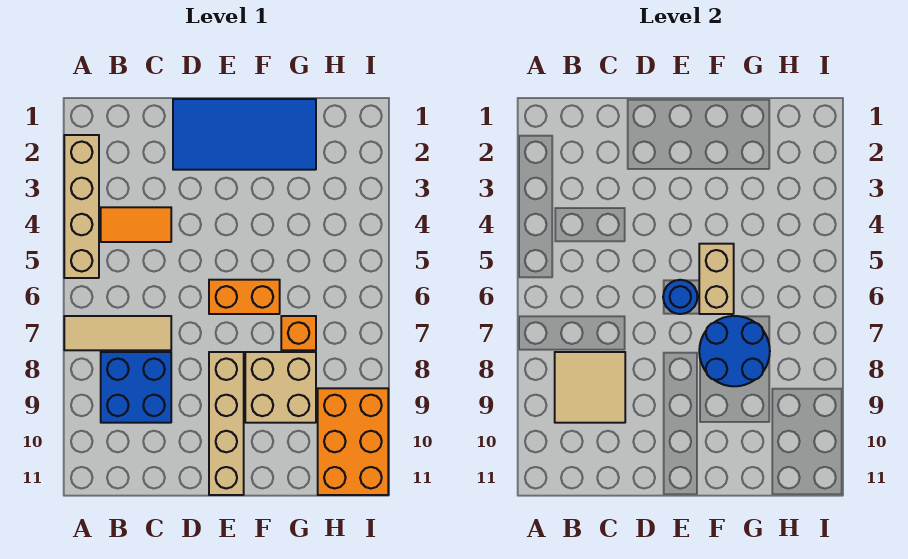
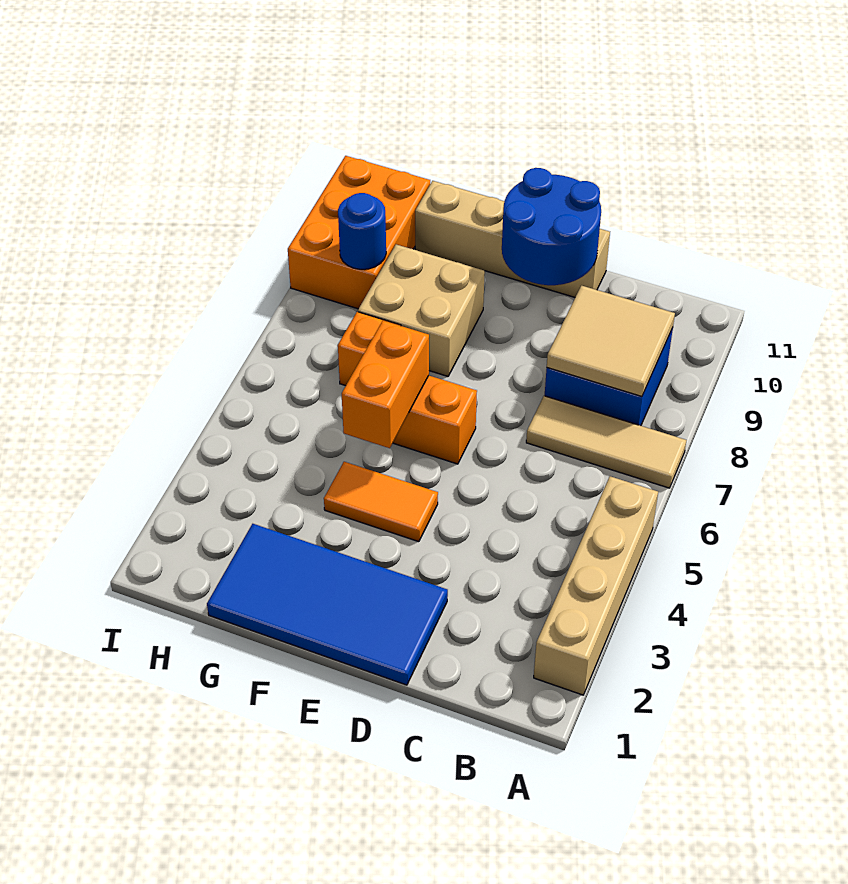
orange 1x2 tile [101,207,171,242] -> orange 1x2 tile moved to [324,462,438,542]
blue 1x1 round brick [663,280,697,314] -> blue 1x1 round brick moved to [338,193,386,269]
tan 1x4 brick [209,352,244,495] -> tan 1x4 brick turned to [415,181,610,297]
tan 1x2 brick [699,244,734,314] -> orange 1x2 brick [342,321,429,448]
blue 2x2 round brick [699,316,770,386] -> blue 2x2 round brick moved to [502,168,601,285]

